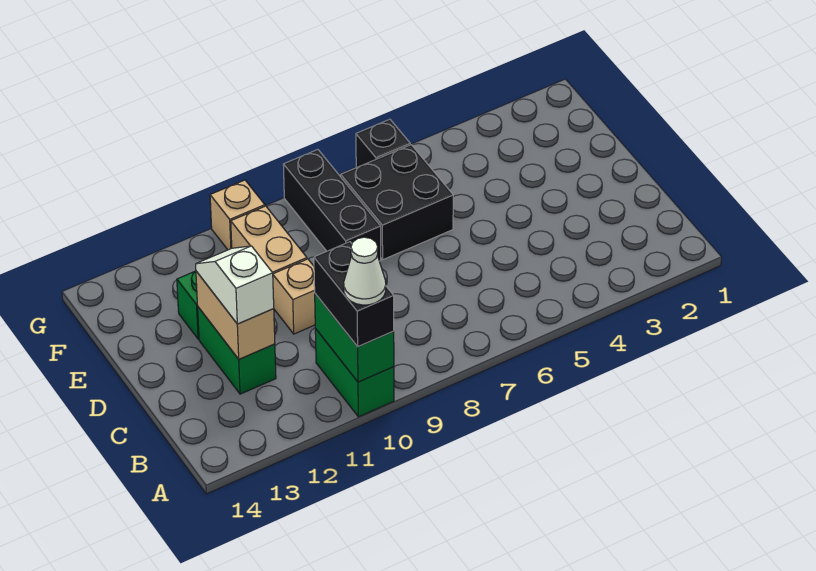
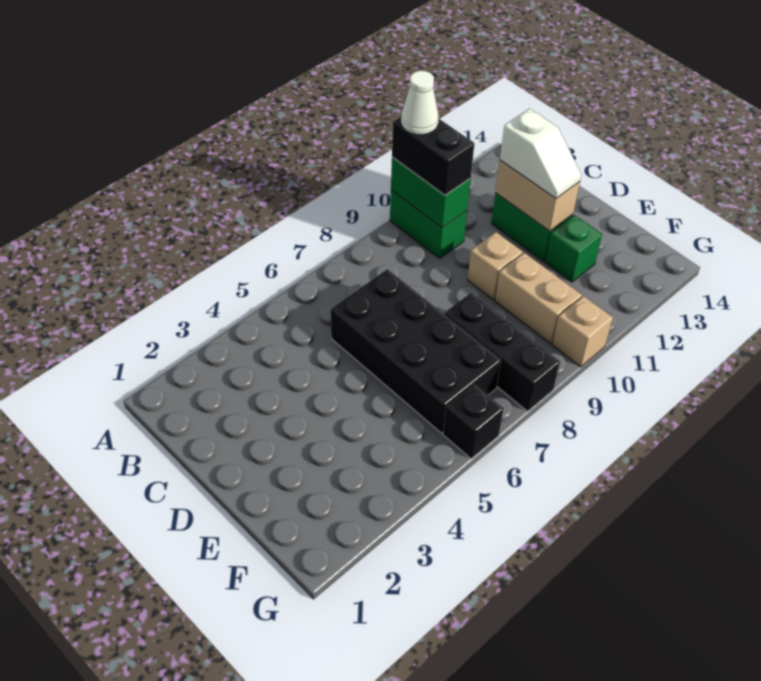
black 2x2 brick [341,145,453,260] -> black 2x4 brick [330,269,501,433]

